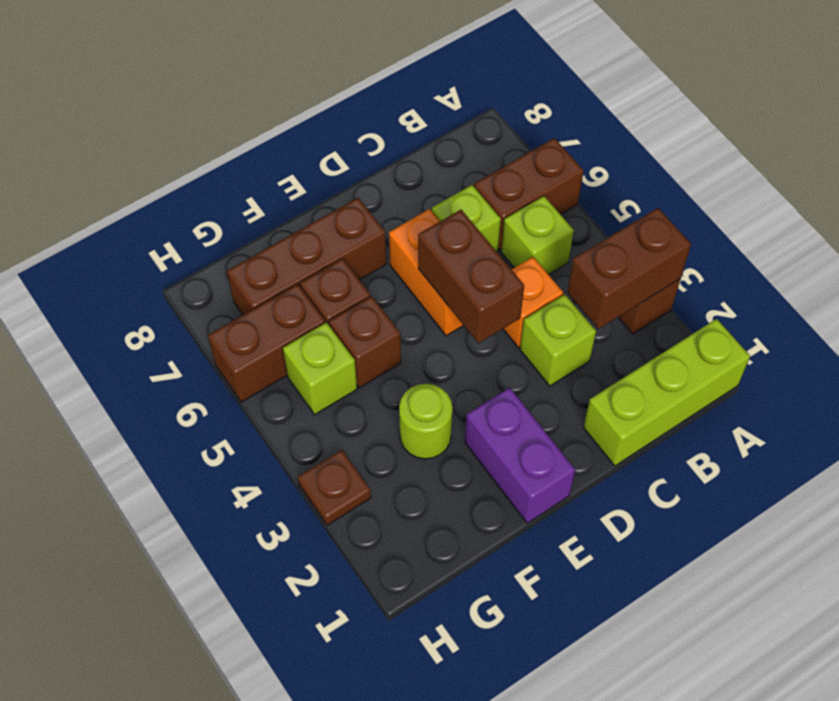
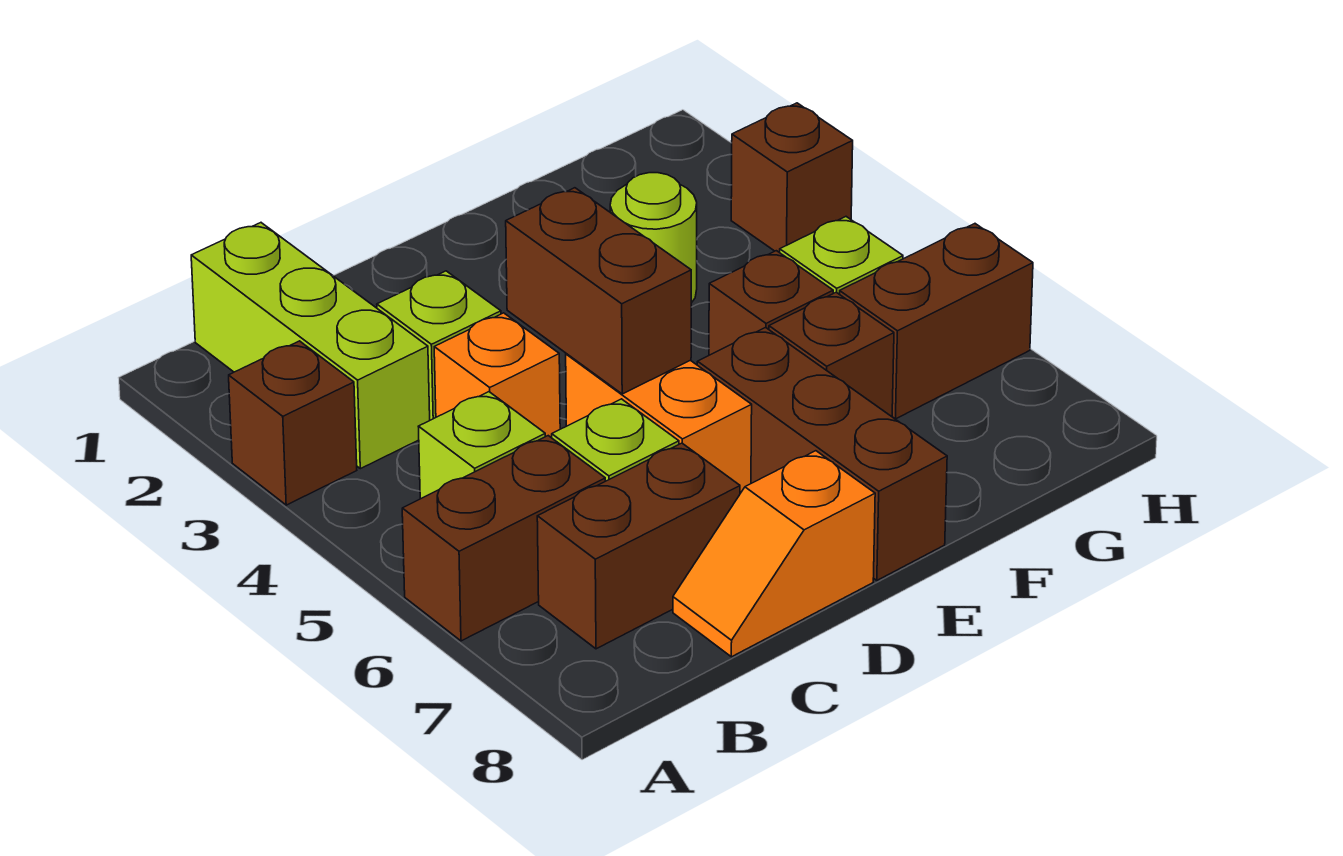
lime 1x3 brick [583,319,750,466] -> lime 1x3 brick turned to [191,223,430,469]
brown 1x2 brick [567,208,691,329] -> brown 1x2 brick moved to [537,443,740,649]
none -> orange 1x2 slope [673,451,875,657]
purple 1x2 brick [465,388,575,523] -> none
brown 1x3 brick [227,198,387,315] -> brown 1x3 brick turned to [697,328,947,580]
brown 1x1 plate [298,450,371,525] -> brown 1x1 brick [731,103,853,253]

